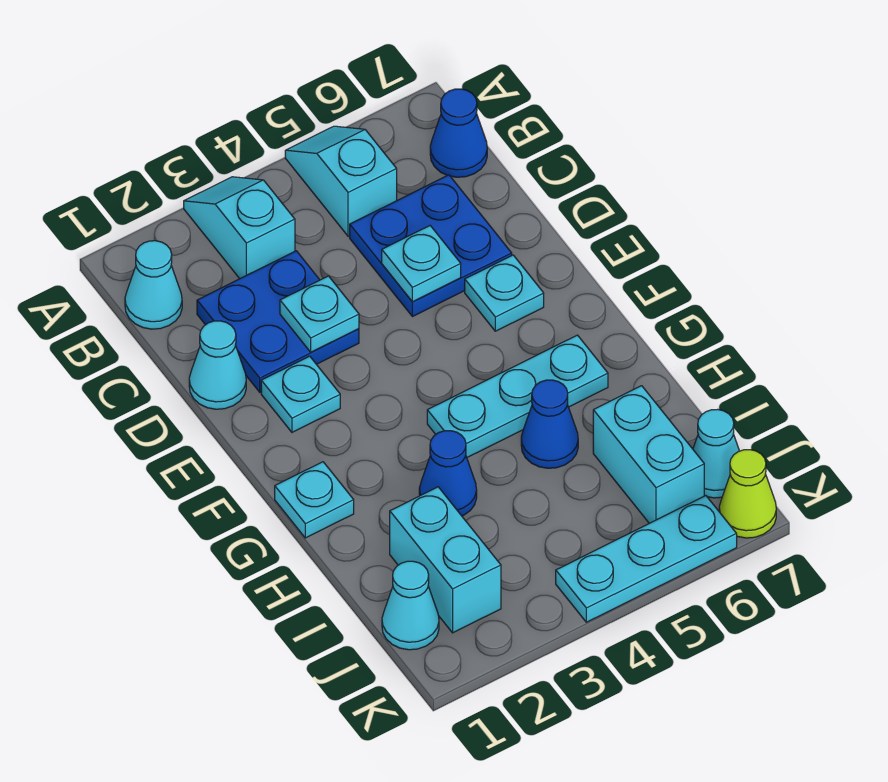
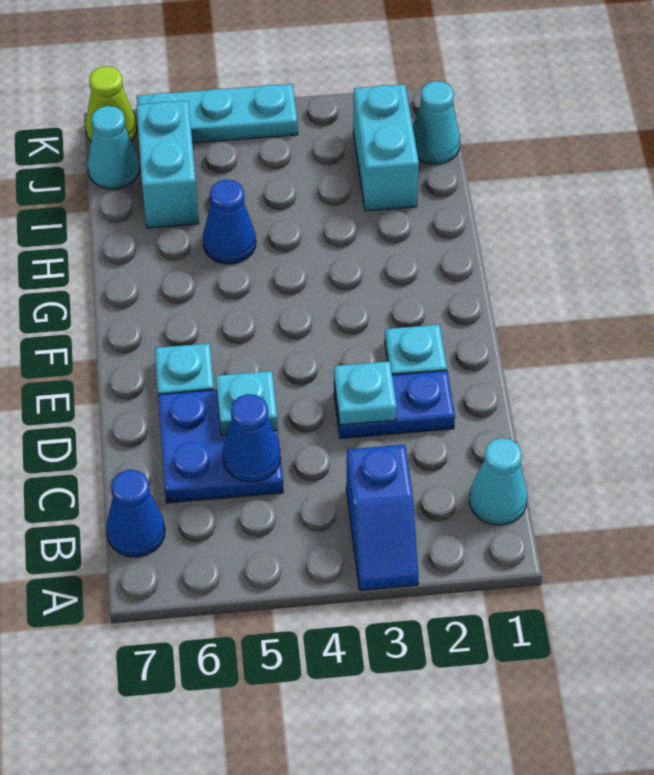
cyan 1x2 slope [184,177,295,279] -> blue 1x2 slope [346,445,419,590]
cyan 1x2 slope [285,126,397,236] -> none
blue 2x2 plate [197,251,359,392] -> blue 1x2 plate [334,371,455,438]
cyan 1x1 cone [189,321,246,409] -> none
cyan 1x1 plate [275,462,354,538] -> none
cyan 1x3 plate [427,335,608,457] -> none
blue 1x1 cone [419,431,477,516] -> blue 1x1 cone moved to [223,394,280,482]

